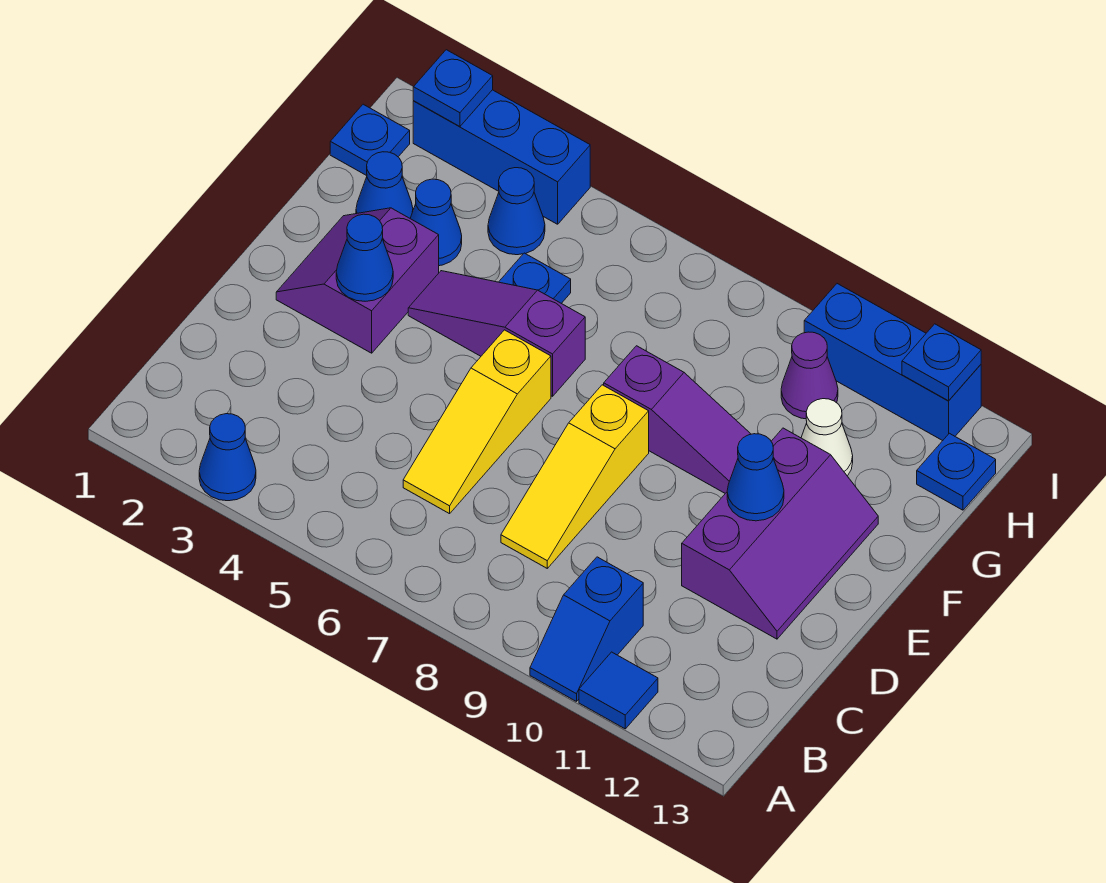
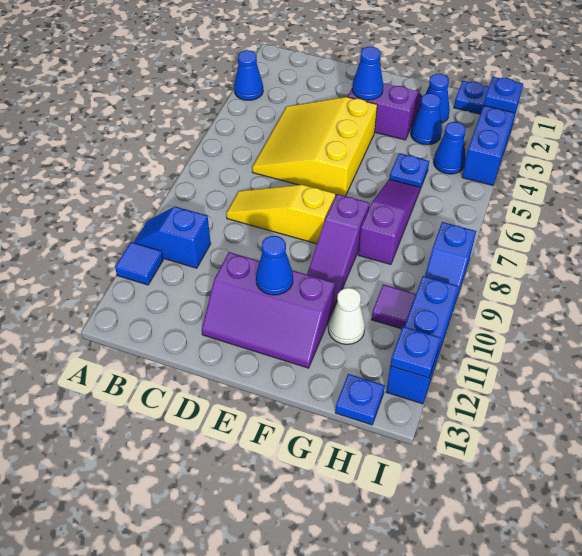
yellow 1x3 slope [403,330,551,514] -> yellow 3x3 slope [252,97,377,196]
purple 1x3 slope [408,271,585,396] -> purple 1x3 slope moved to [358,179,420,264]
purple 1x1 cone [781,332,838,419] -> purple 1x1 tile [371,285,416,329]
none -> blue 1x2 slope [425,222,476,309]

